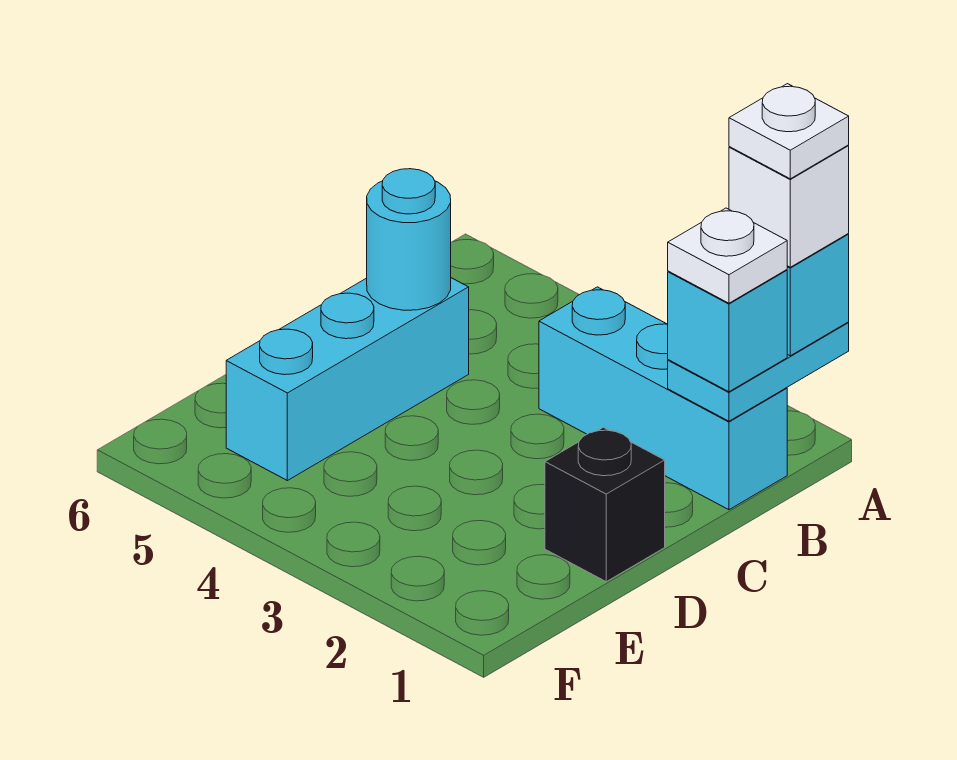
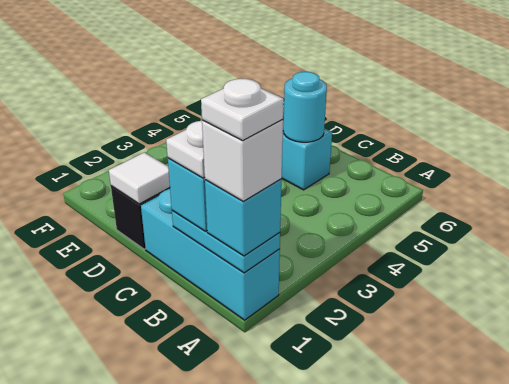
cyan 1x3 brick [539,287,787,510] -> cyan 1x3 brick turned to [141,189,280,320]
none -> white 1x1 tile [109,152,170,204]

